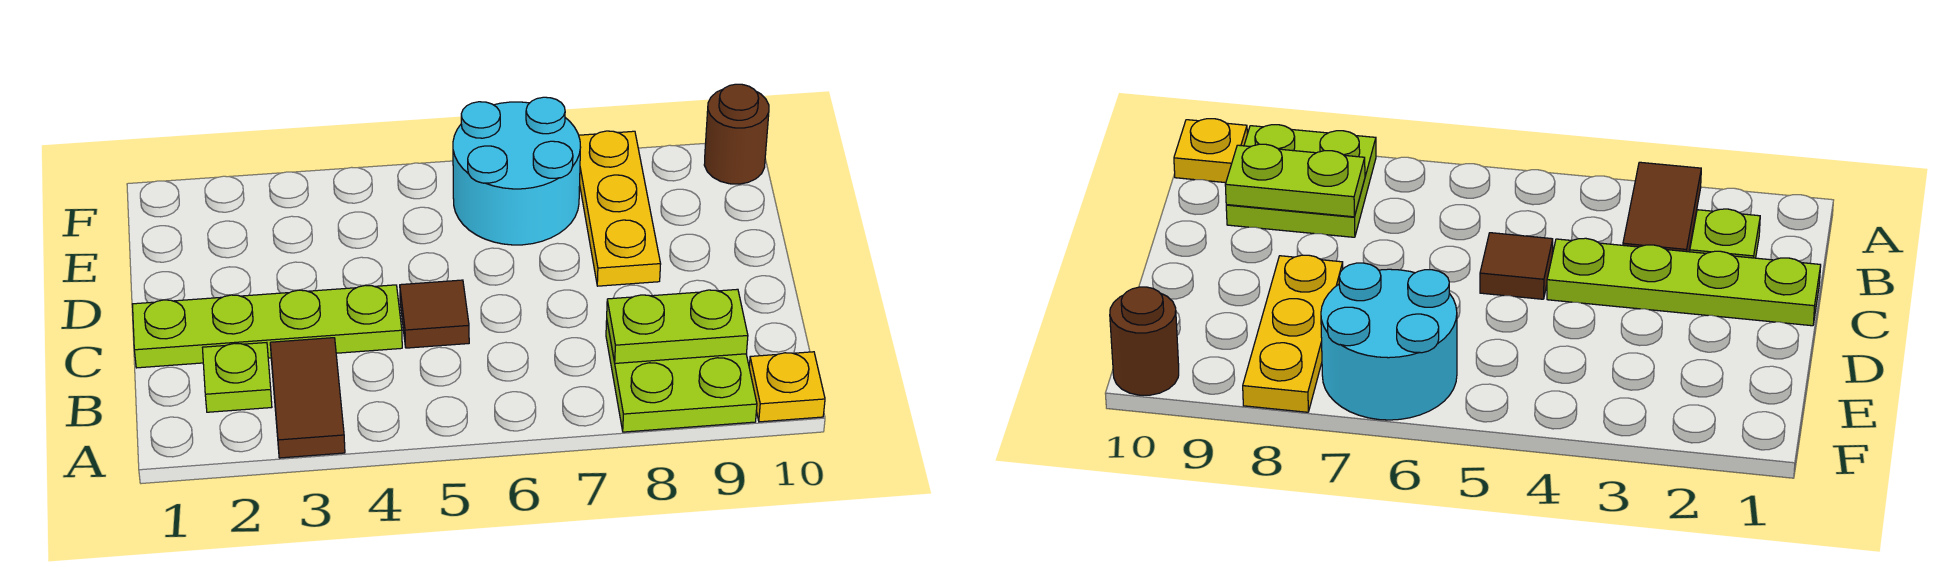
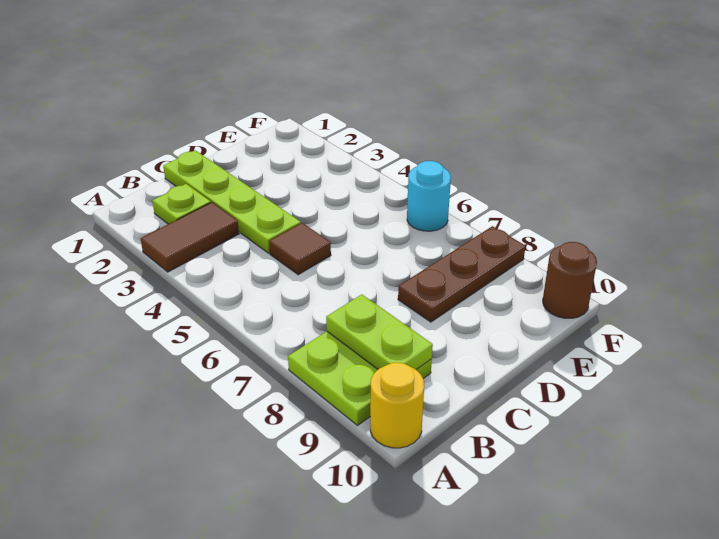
yellow 1x1 plate [749,352,825,422] -> yellow 1x1 round brick [370,363,424,448]
yellow 1x3 plate [579,131,661,286] -> brown 1x3 plate [398,226,525,322]
cyan 2x2 round brick [453,97,581,245] -> cyan 1x1 round brick [407,161,451,231]

